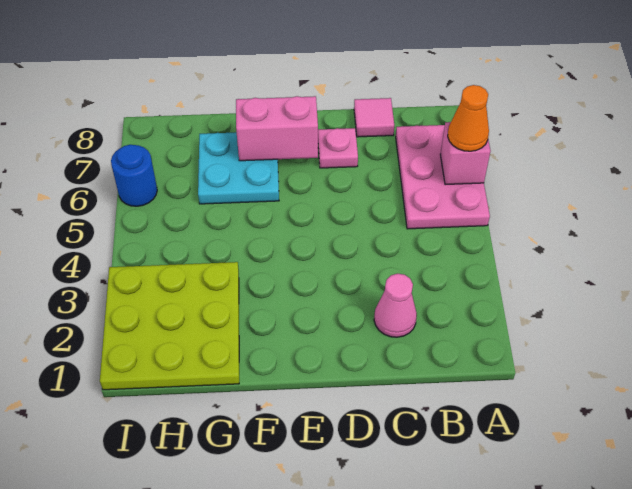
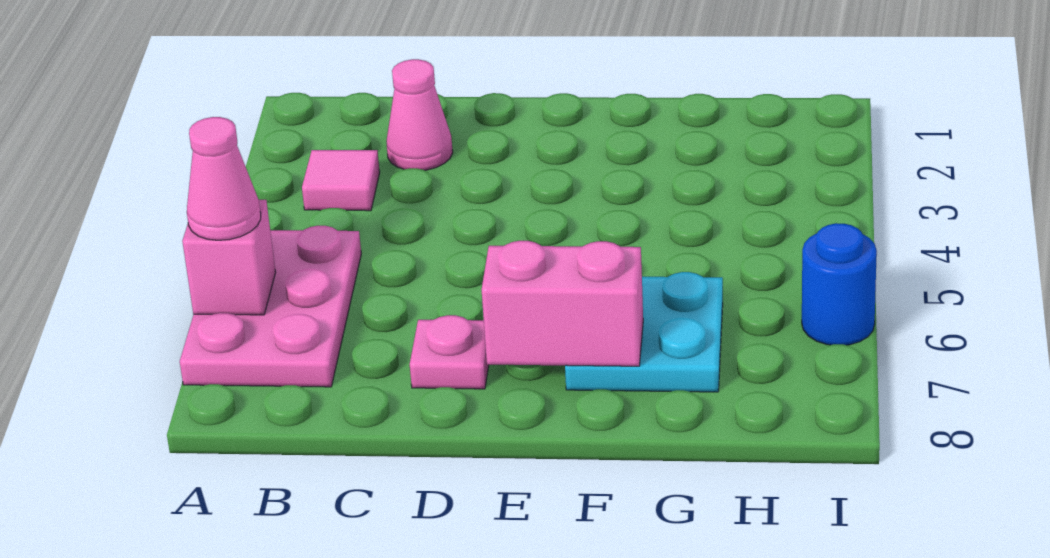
orange 1x1 cone [448,85,489,151] -> pink 1x1 cone [187,117,261,240]
pink 1x1 tile [354,98,394,137] -> pink 1x1 tile moved to [302,150,380,211]
lime 3x3 plate [100,262,239,390] -> none

